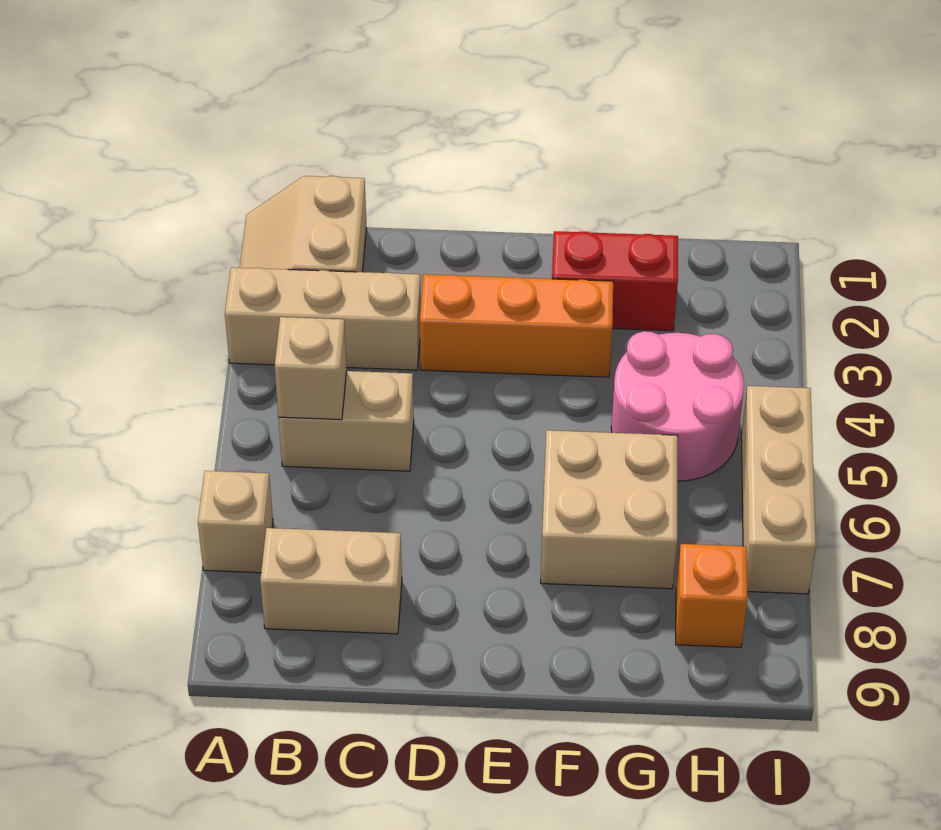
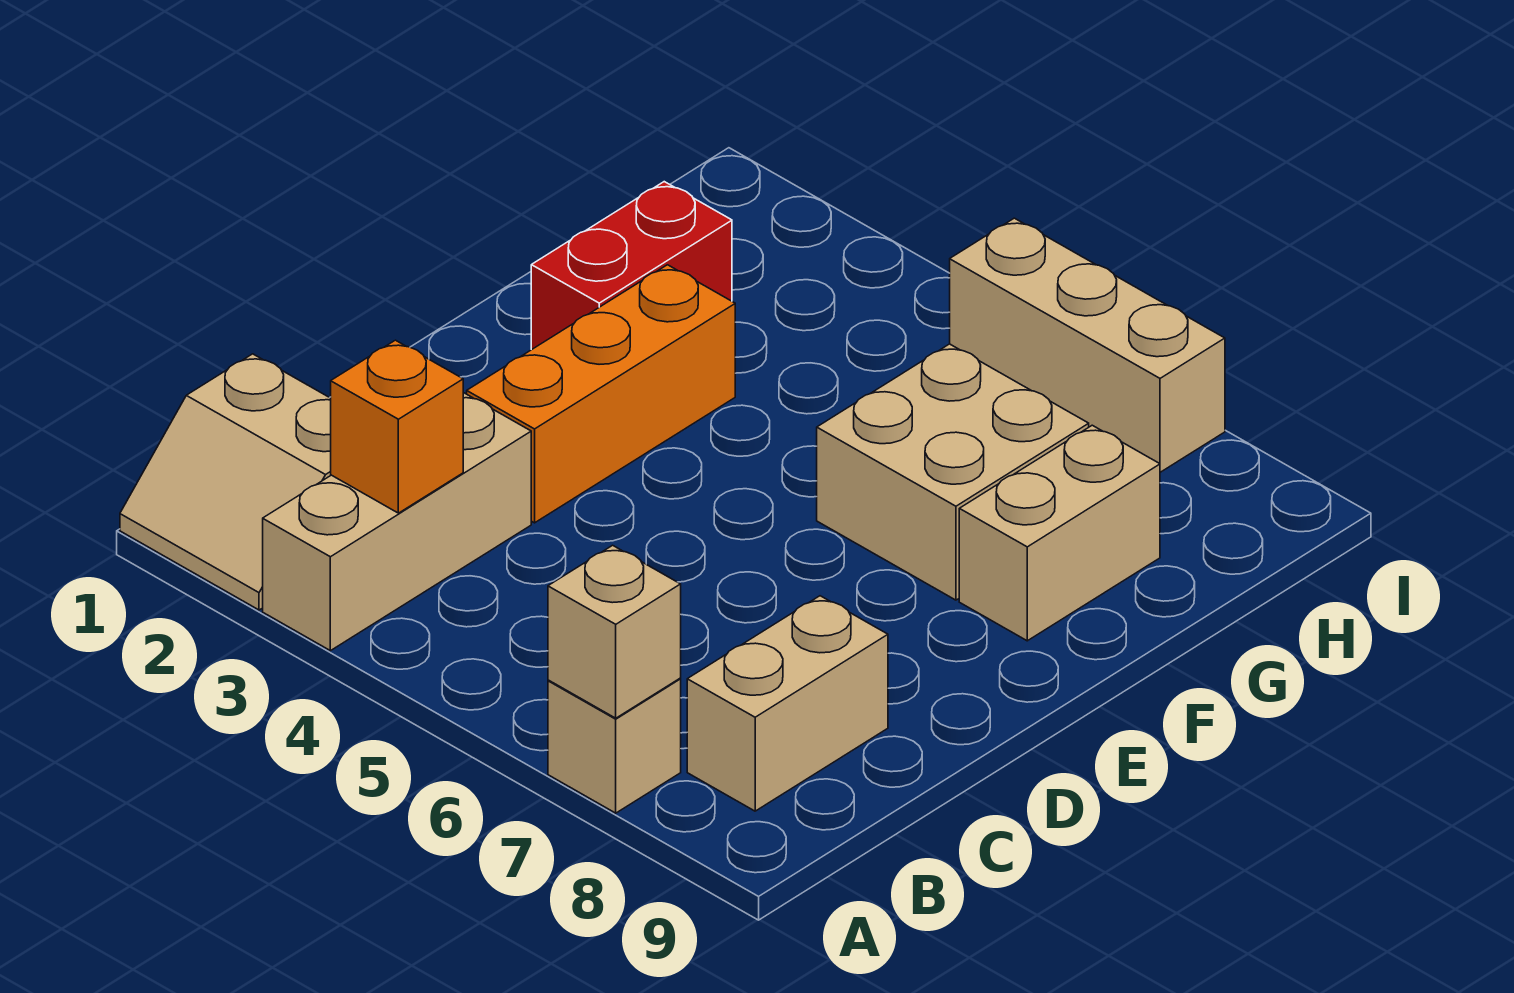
tan 1x2 brick [278,371,414,471] -> tan 1x2 brick moved to [959,425,1160,641]
tan 1x1 brick [275,317,347,420] -> tan 1x1 brick moved to [548,545,681,718]
pink 2x2 round brick [611,331,744,481] -> none
orange 1x1 brick [676,544,747,647] -> orange 1x1 brick moved to [331,340,463,513]

